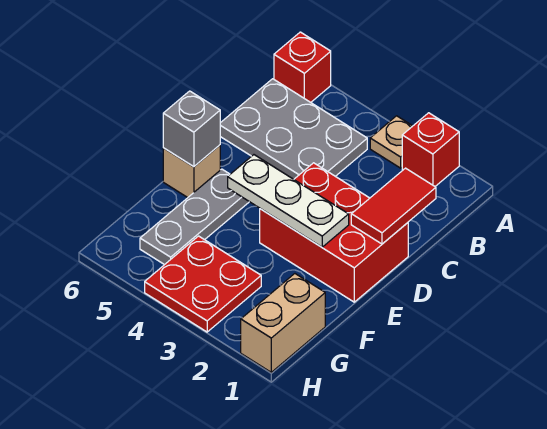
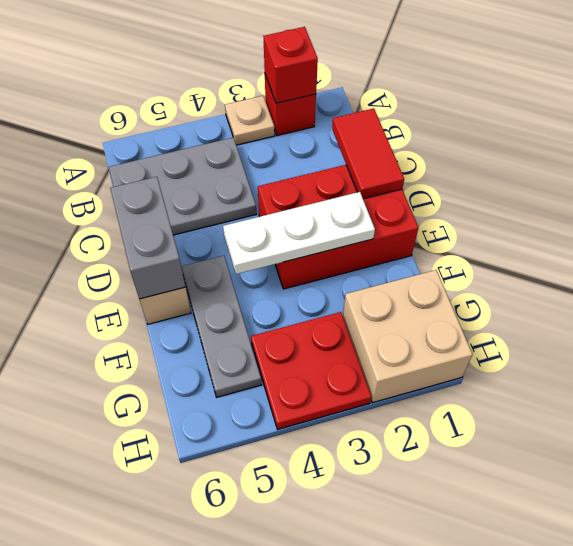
red 1x1 brick [274,32,331,102] -> red 1x1 brick moved to [263,27,318,103]
grey 1x1 brick [163,91,220,167] -> grey 1x2 brick [110,177,185,299]
tan 1x2 brick [241,274,325,372] -> tan 2x2 brick [343,270,473,403]

